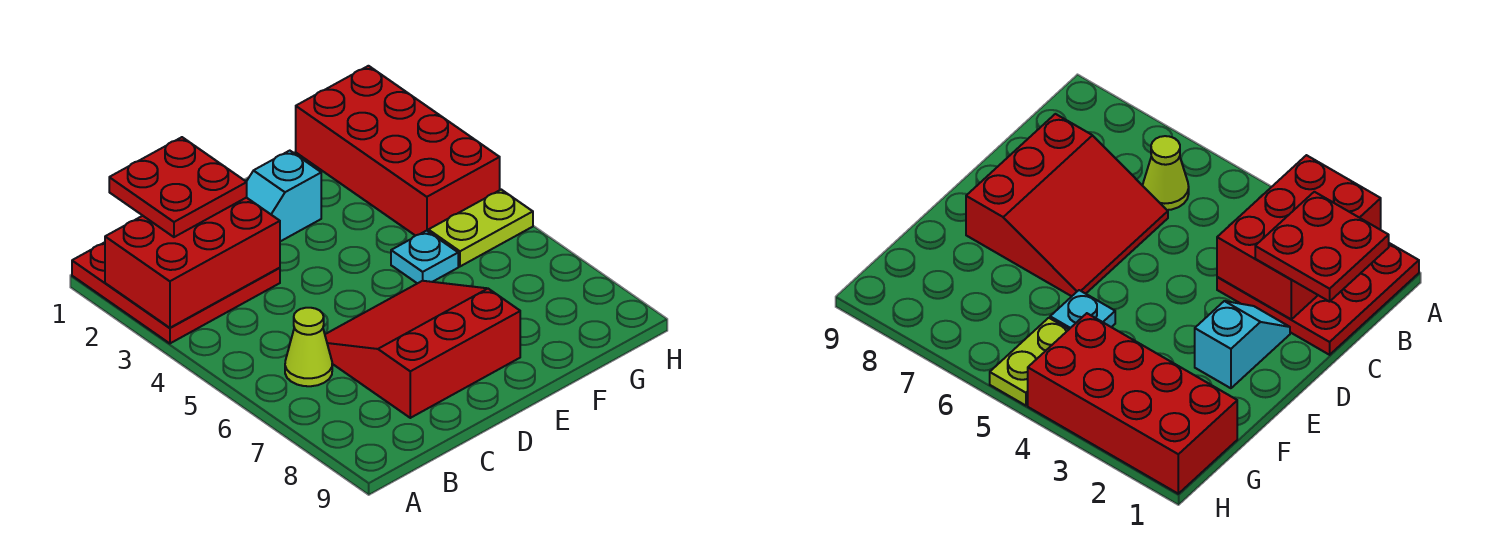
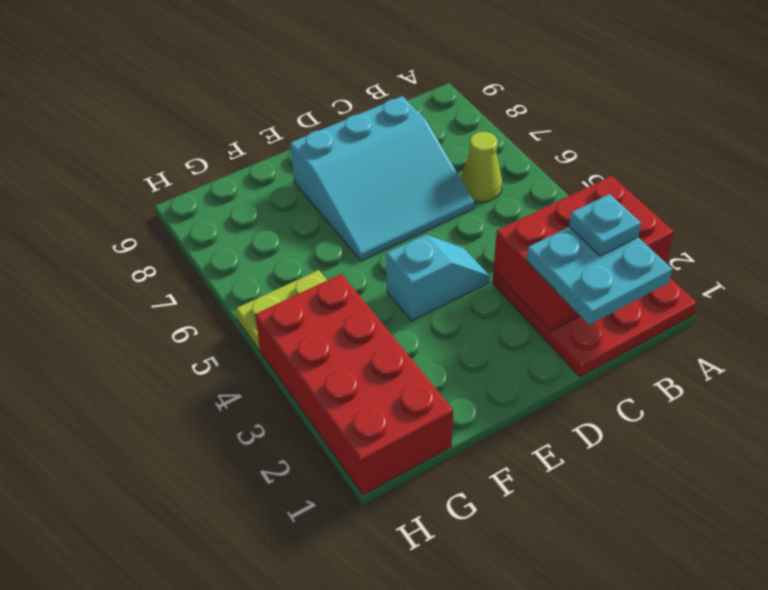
red 2x2 plate [109,137,247,237] -> cyan 2x2 plate [526,227,672,325]
red 3x3 slope [325,281,520,418] -> cyan 3x3 slope [290,96,474,261]
cyan 1x2 slope [246,151,321,241] -> cyan 1x2 slope moved to [386,234,490,321]
cyan 1x1 plate [391,231,458,283] -> cyan 1x1 plate moved to [569,194,641,256]

